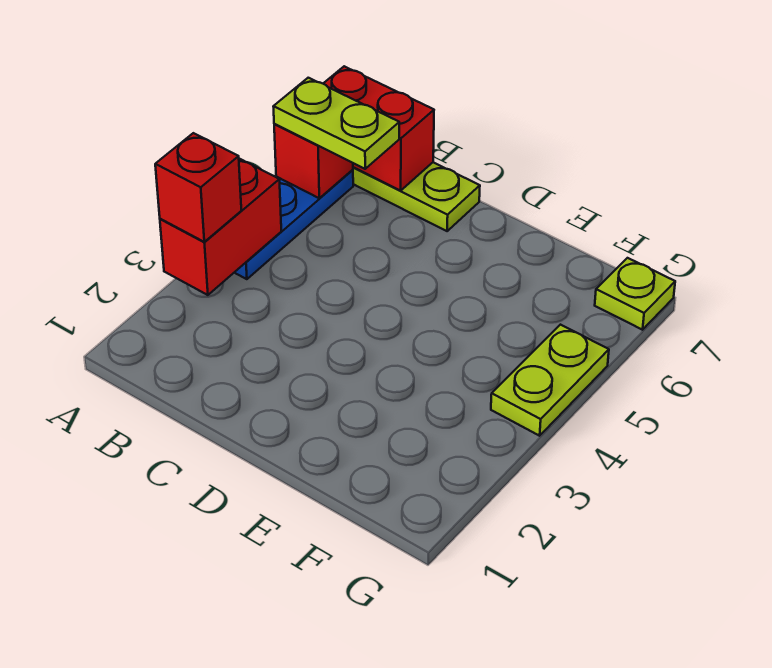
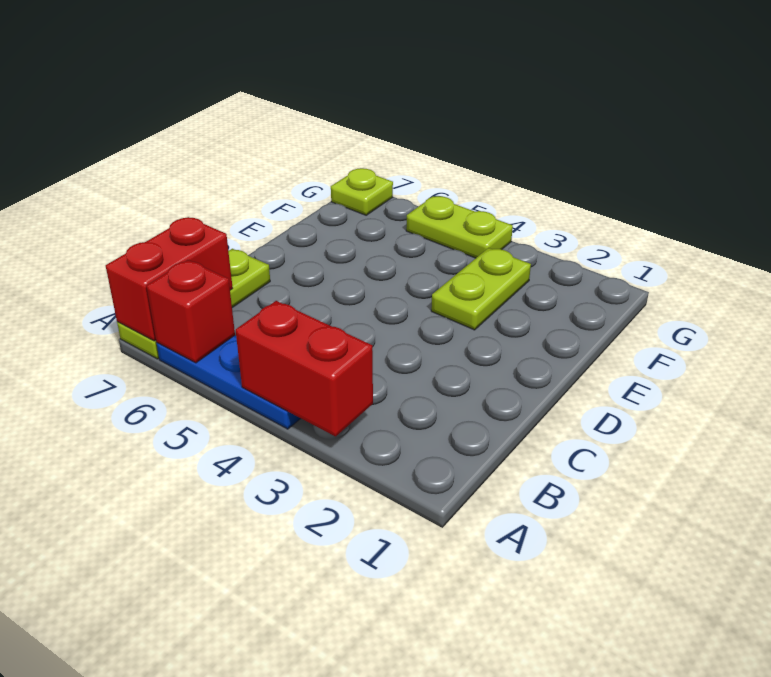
red 1x1 brick [155,133,241,242] -> none
lime 1x2 plate [273,78,399,169] -> lime 1x2 plate moved to [431,248,531,330]

